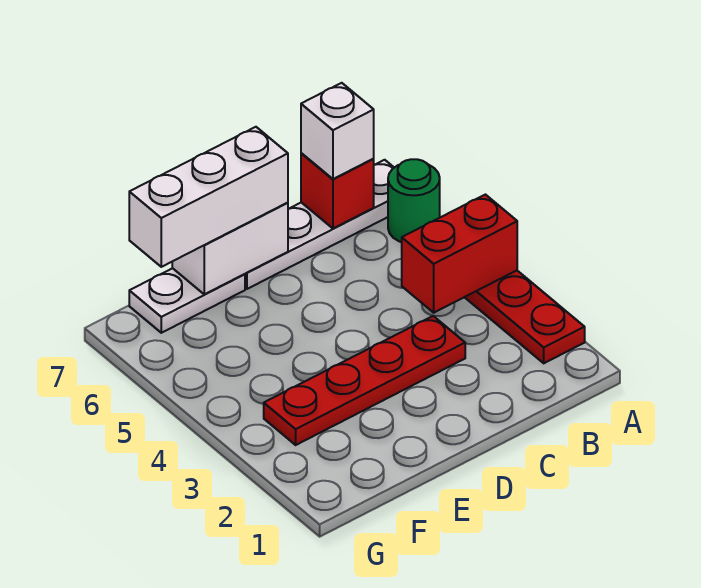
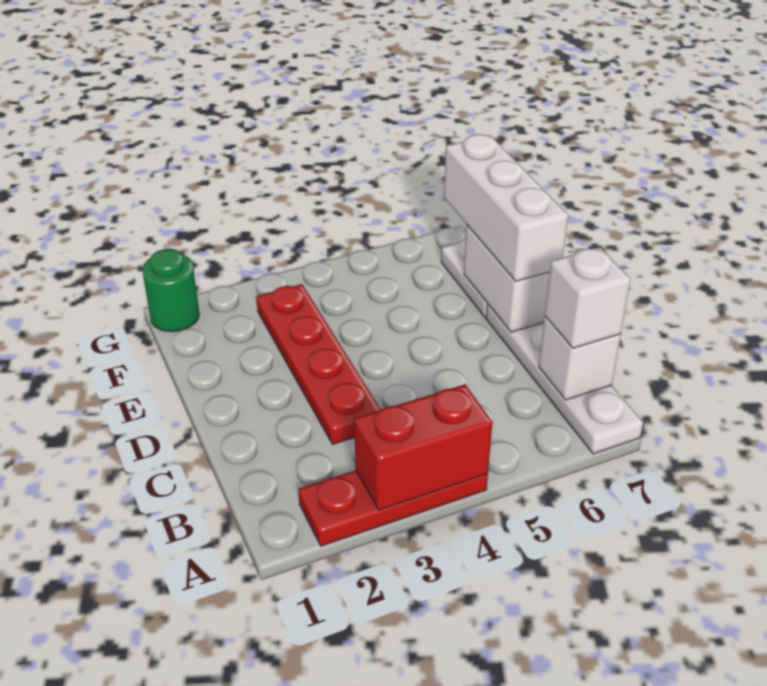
red 1x2 brick [402,195,517,313] -> red 1x2 brick turned to [354,384,493,510]
green 1x1 round brick [388,159,440,242] -> green 1x1 round brick moved to [142,249,199,332]
red 1x1 brick [301,153,374,228] -> white 1x1 brick [539,316,621,400]

